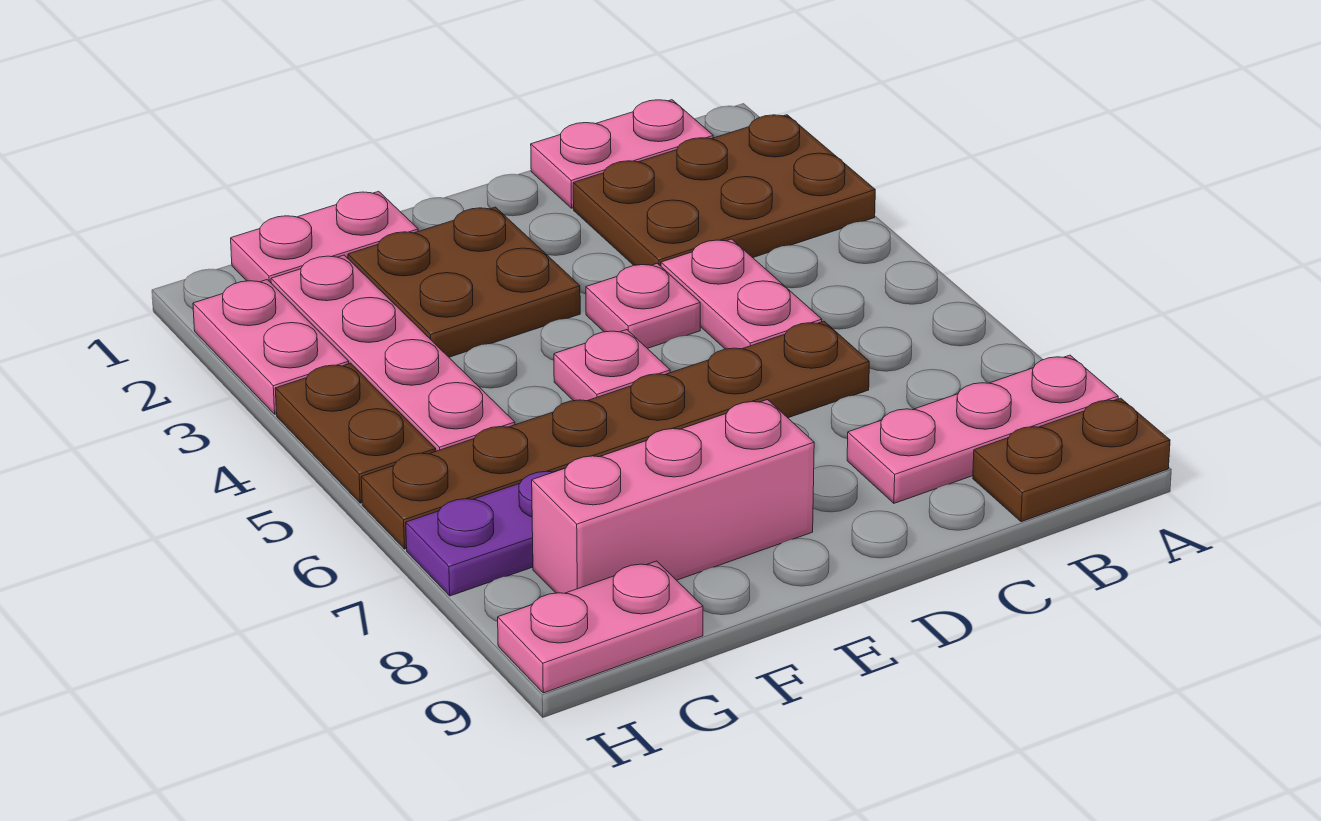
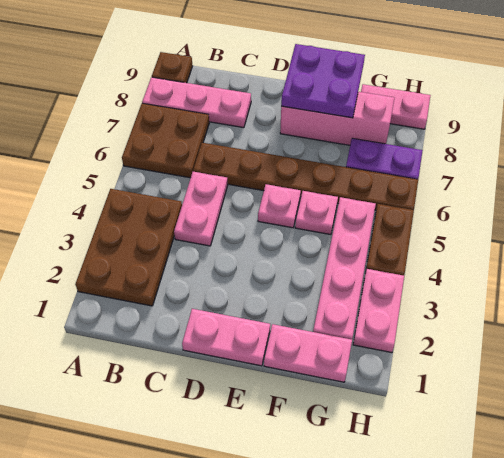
brown 2x3 plate [573,115,875,266] -> brown 2x3 plate turned to [75,189,182,306]
brown 1x2 plate [973,398,1170,522] -> brown 1x1 plate [152,52,193,83]
pink 1x2 plate [531,100,713,208] -> pink 1x2 plate moved to [182,309,270,366]
pink 1x1 plate [586,263,700,348] -> pink 1x1 plate moved to [295,191,338,235]
brown 2x2 plate [348,207,580,357] -> brown 2x2 plate moved to [122,103,209,178]
none -> purple 2x2 plate [281,44,365,118]

